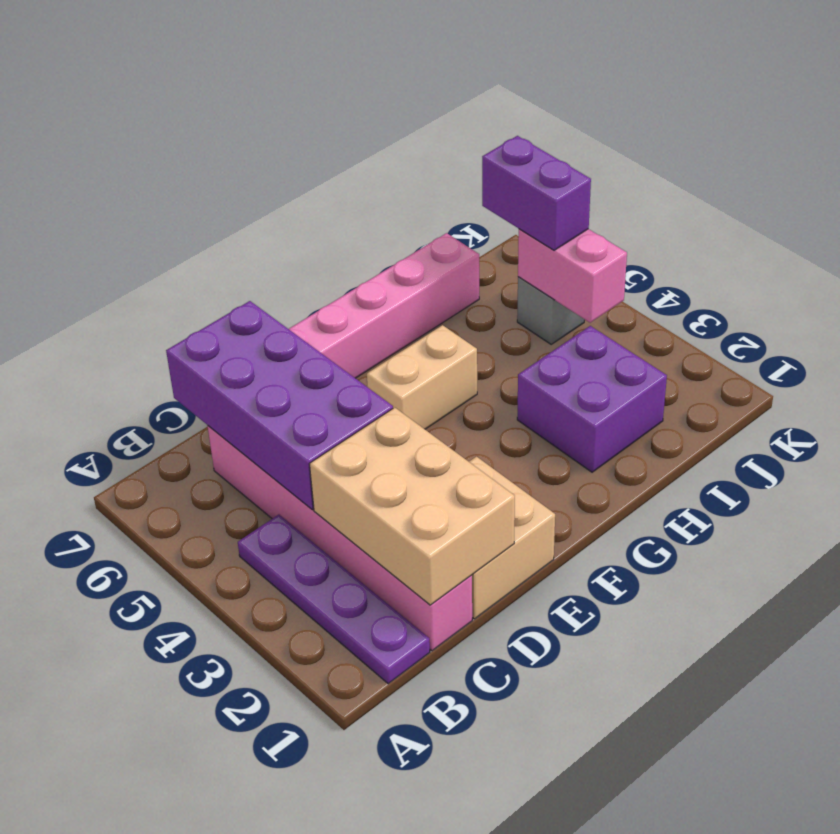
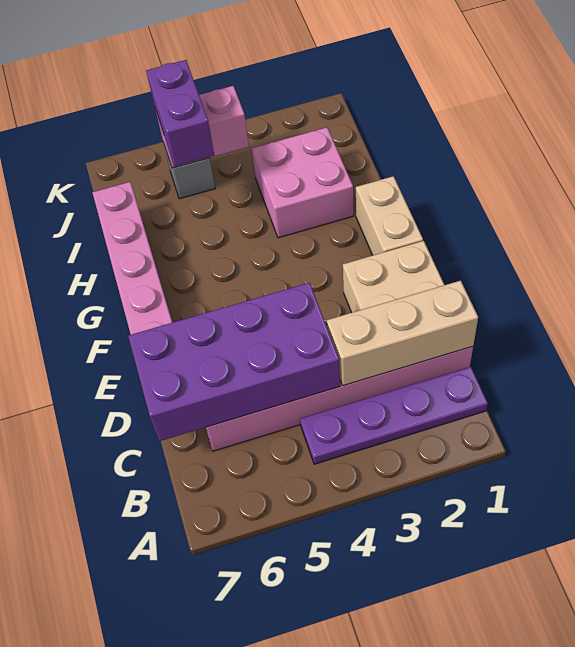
tan 2x3 brick [310,408,515,605] -> tan 1x3 brick [327,281,478,386]
tan 1x2 brick [367,325,477,429] -> tan 1x2 brick moved to [355,176,423,255]
purple 2x2 brick [517,326,667,472] -> pink 2x2 brick [252,127,354,238]
purple 1x2 brick [482,136,591,250] -> purple 1x2 brick turned to [146,60,214,166]

